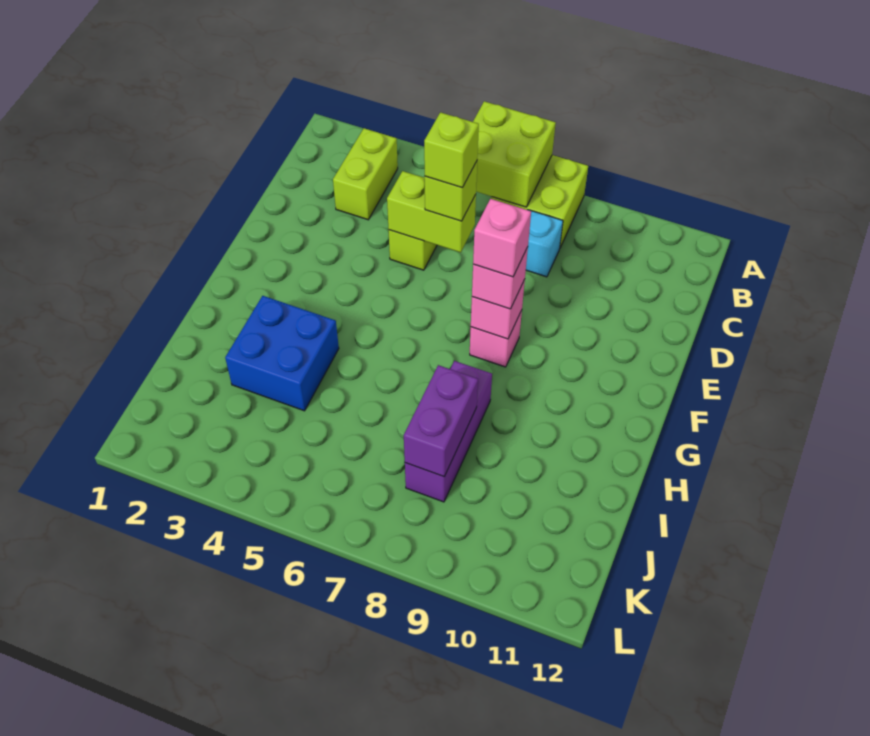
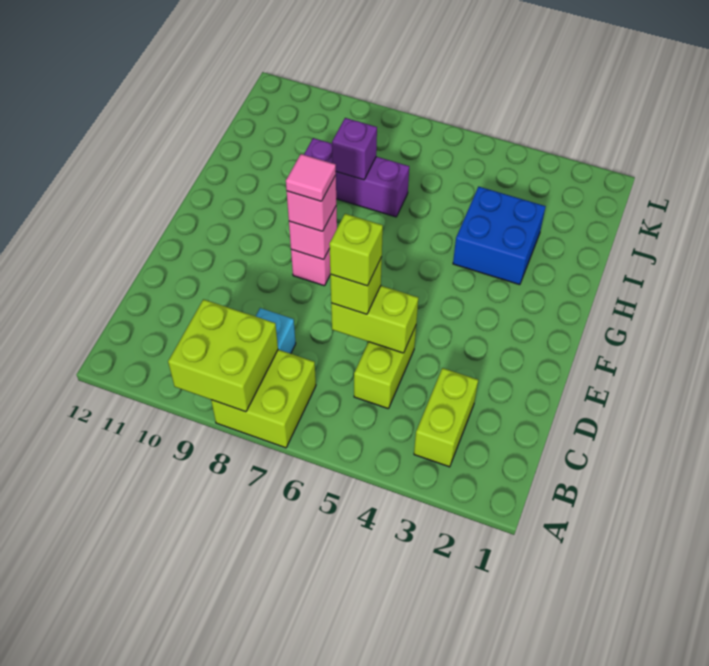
lime 2x2 brick [473,101,556,207] -> lime 2x2 brick moved to [168,299,278,412]
pink 1x1 brick [473,199,531,277] -> pink 1x1 tile [286,154,336,201]
purple 1x3 brick [405,361,492,502] -> purple 1x3 brick turned to [304,138,409,217]
purple 1x2 brick [404,365,478,477] -> purple 1x1 brick [332,118,377,180]

